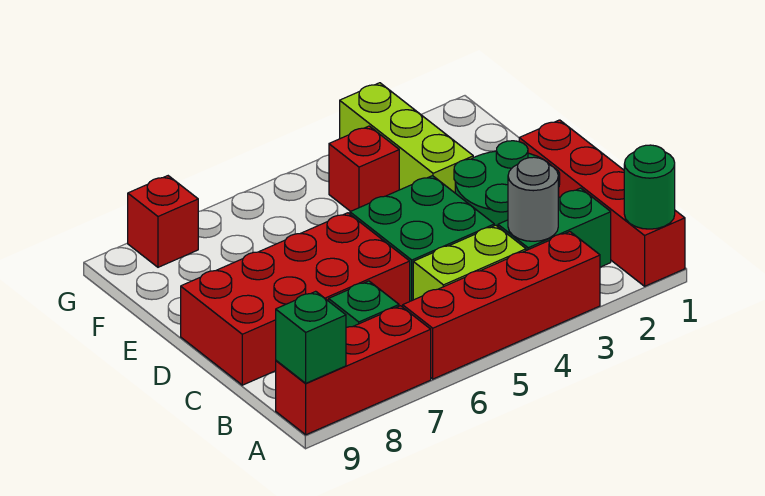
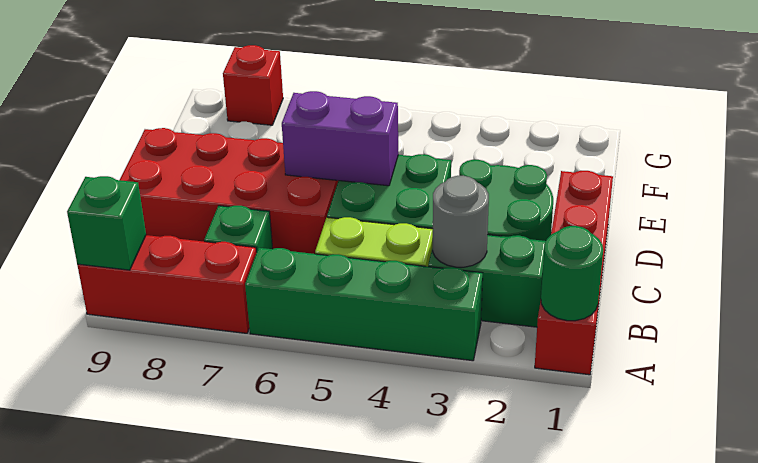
red 1x4 brick [403,232,600,379] -> green 1x4 brick [245,248,483,361]
none -> purple 1x2 brick [282,91,398,186]
lime 1x3 brick [340,83,473,193] -> none
red 1x1 brick [329,126,399,211] -> none

